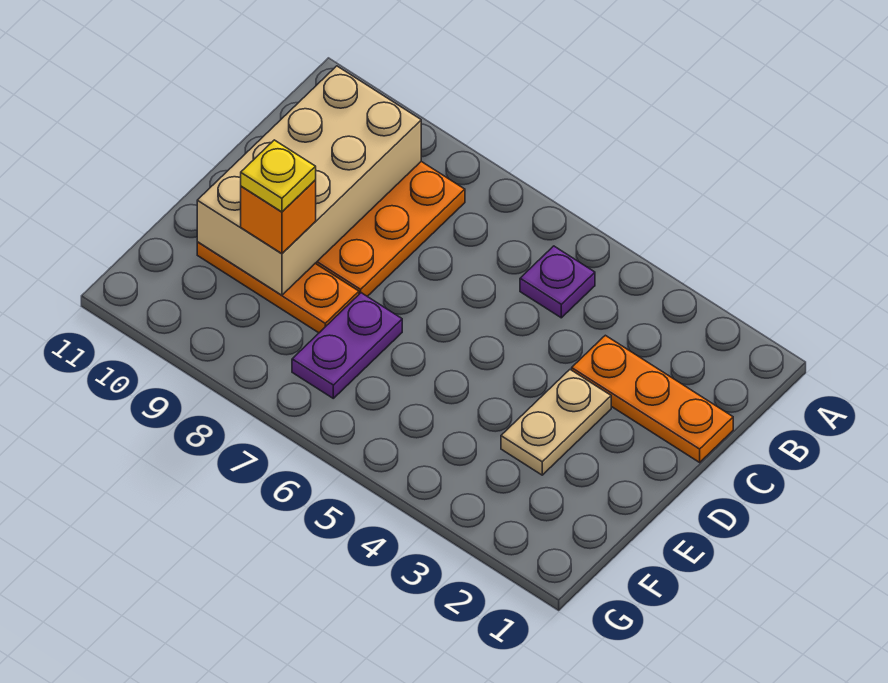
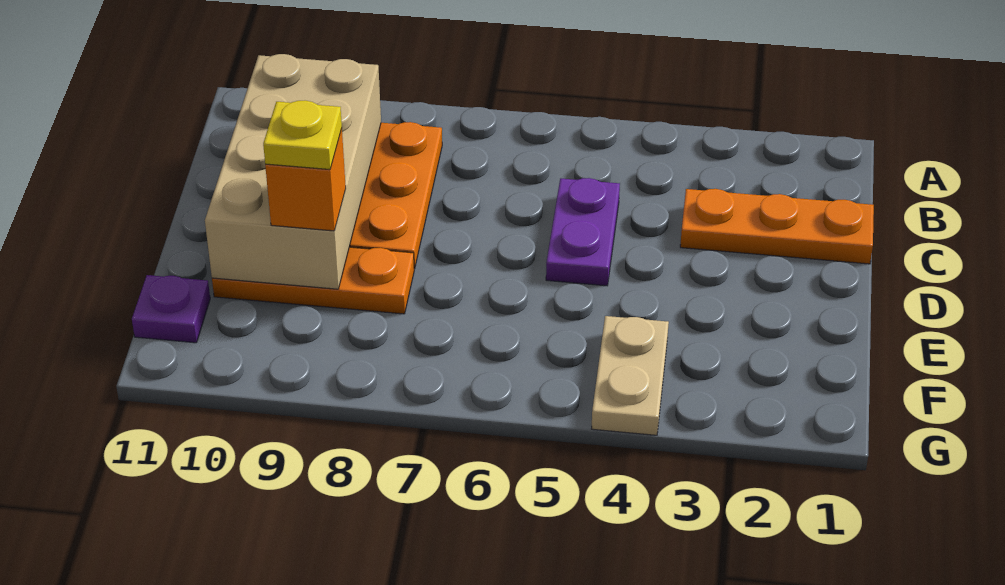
purple 1x1 plate [520,246,595,318] -> purple 1x1 plate moved to [132,275,210,343]
tan 1x2 plate [501,370,611,475] -> tan 1x2 plate moved to [592,316,669,435]
purple 1x2 plate [292,293,402,398] -> purple 1x2 plate moved to [546,178,620,286]

